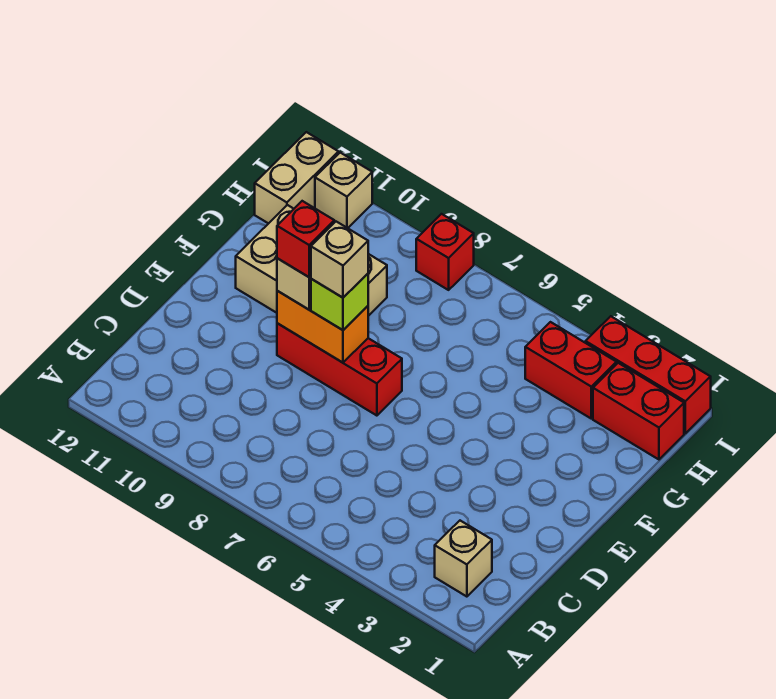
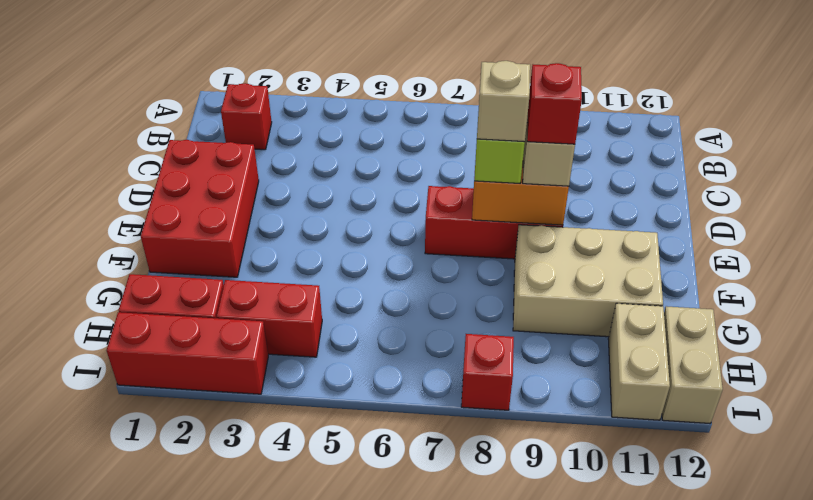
tan 1x1 brick [435,521,492,597] -> red 1x1 brick [221,83,272,150]
none -> red 2x3 brick [141,140,259,277]
tan 1x1 brick [315,153,372,228] -> tan 1x2 brick [608,303,670,420]

